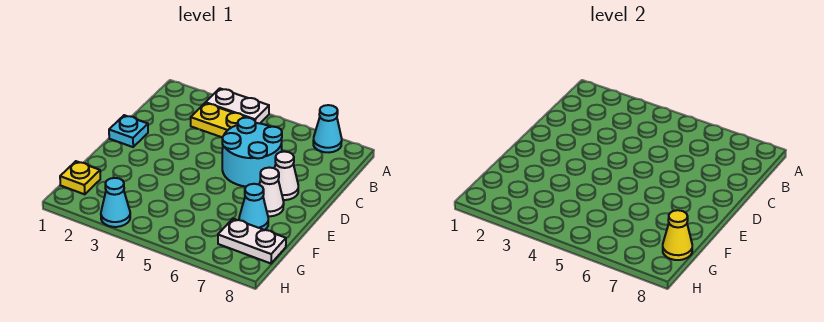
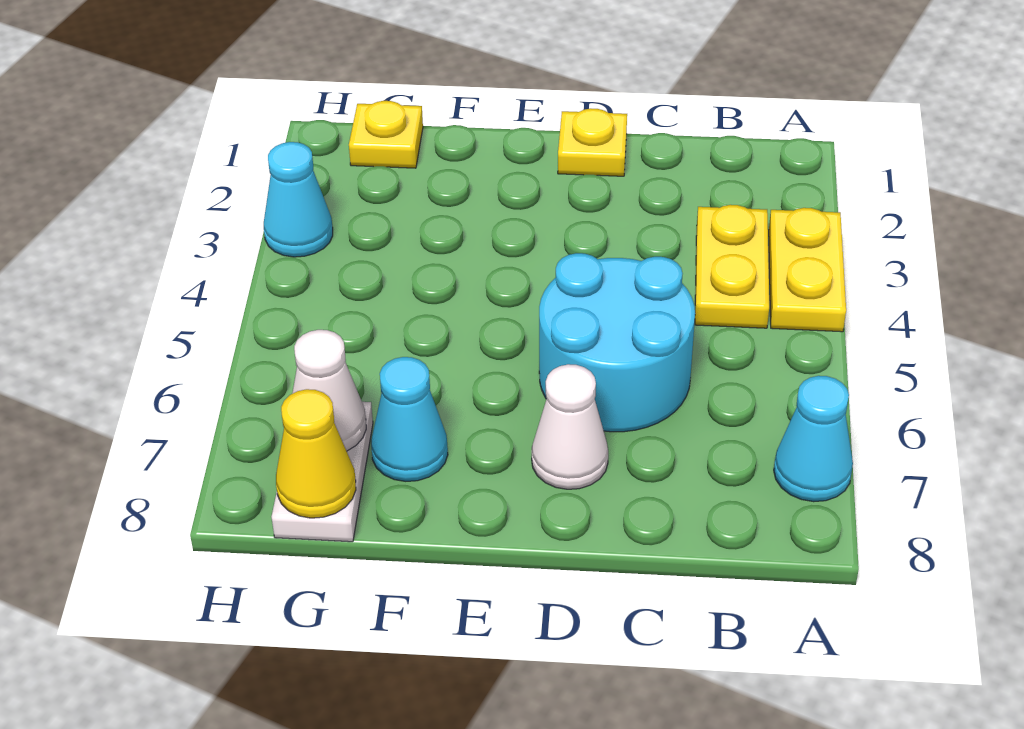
white 1x2 plate [206,88,269,123] -> yellow 1x2 plate [769,208,846,332]
cyan 1x1 plate [109,115,148,147] -> yellow 1x1 plate [558,108,627,176]
white 1x1 cone [259,168,284,216] -> white 1x1 cone moved to [292,330,366,451]

